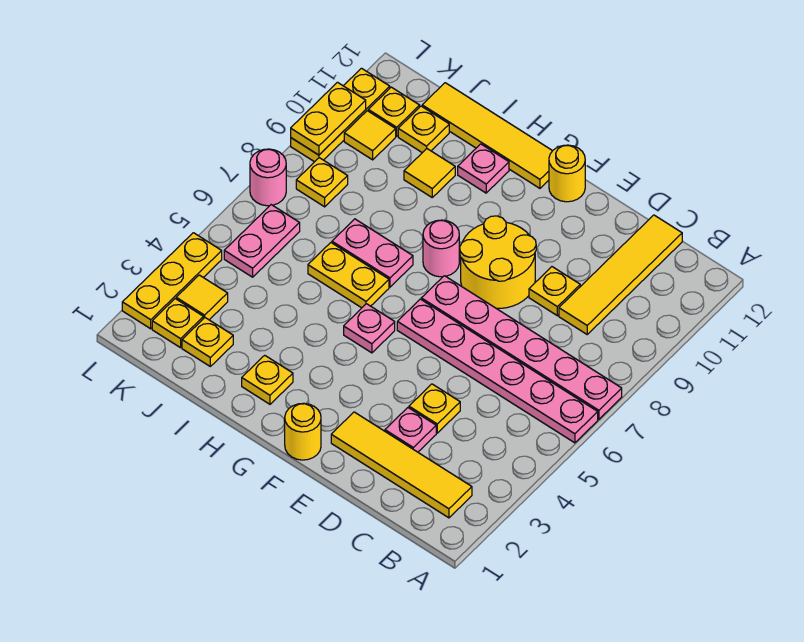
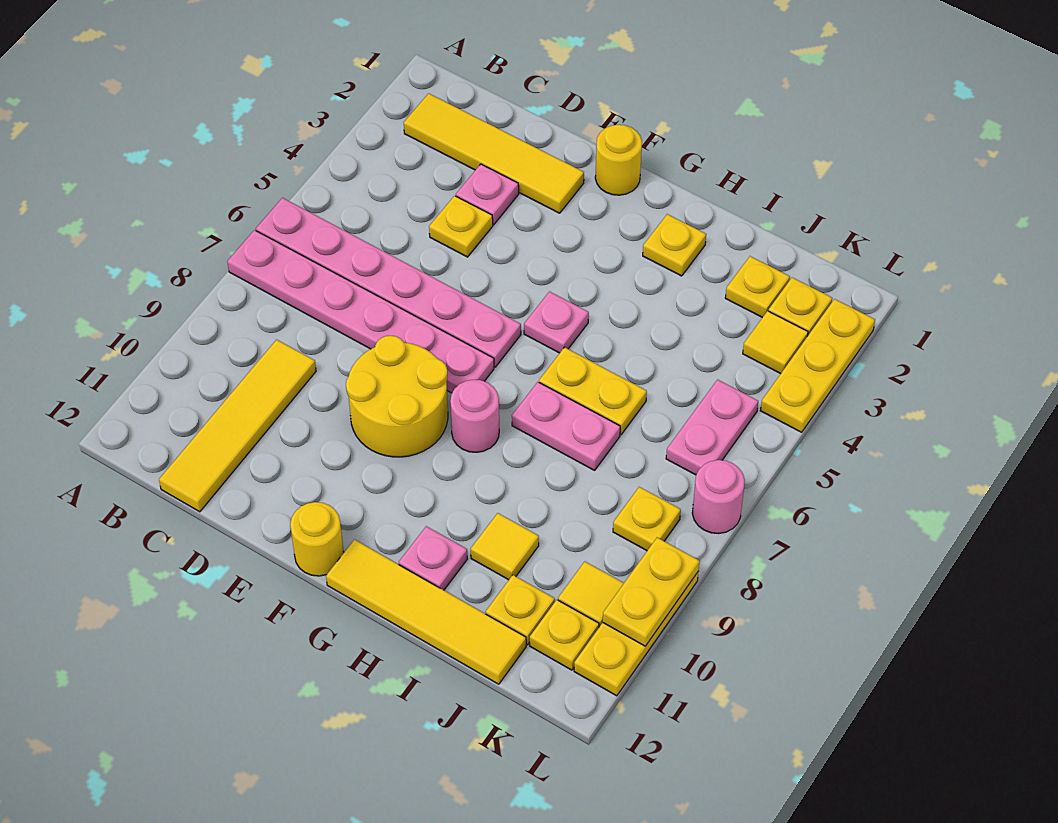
yellow 1x1 plate [529,267,580,316] -> none

